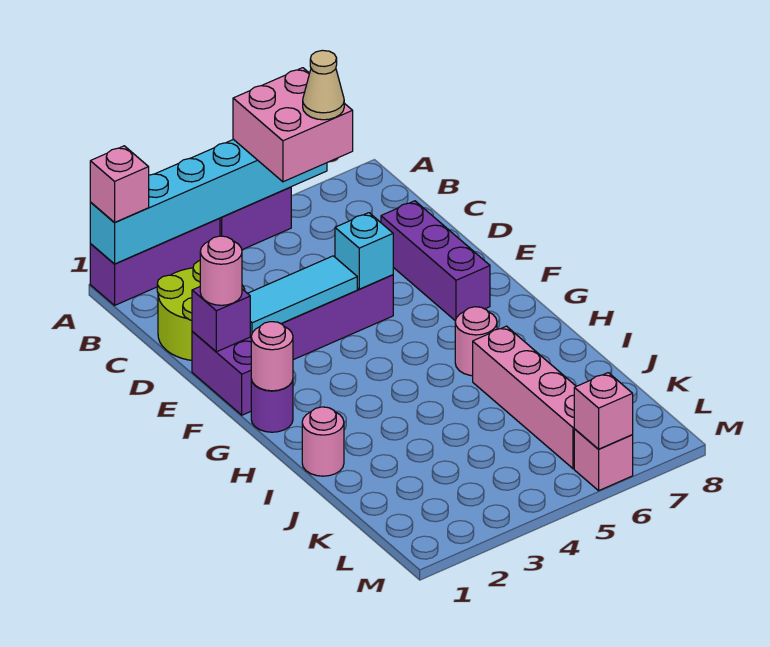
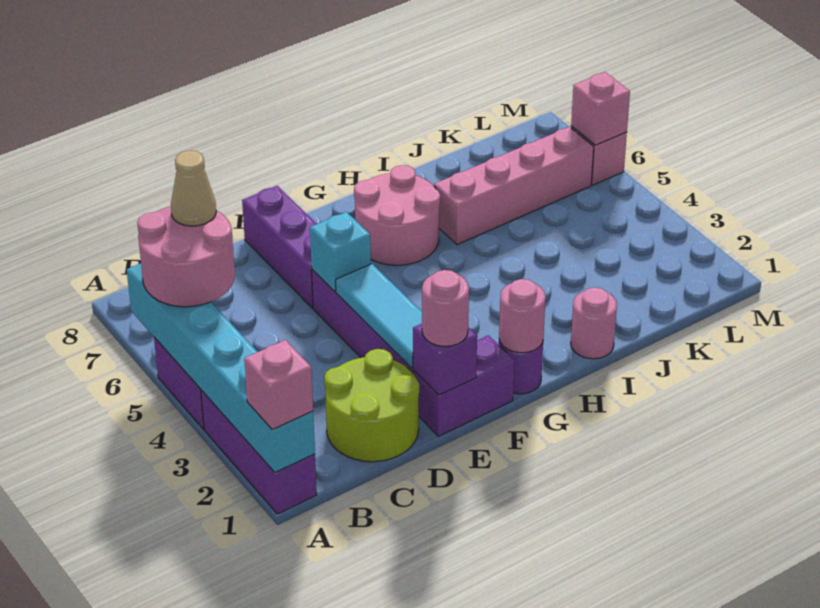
pink 2x2 brick [233,68,353,182] -> pink 2x2 round brick [137,207,235,307]
purple 1x3 brick [381,201,490,321] -> purple 1x3 brick turned to [242,186,316,308]
pink 1x1 round brick [455,307,497,376] -> pink 2x2 round brick [354,165,440,265]

